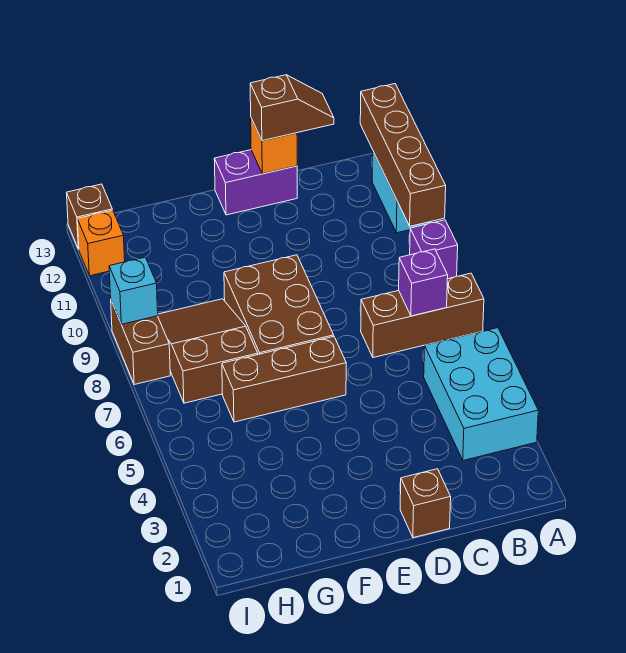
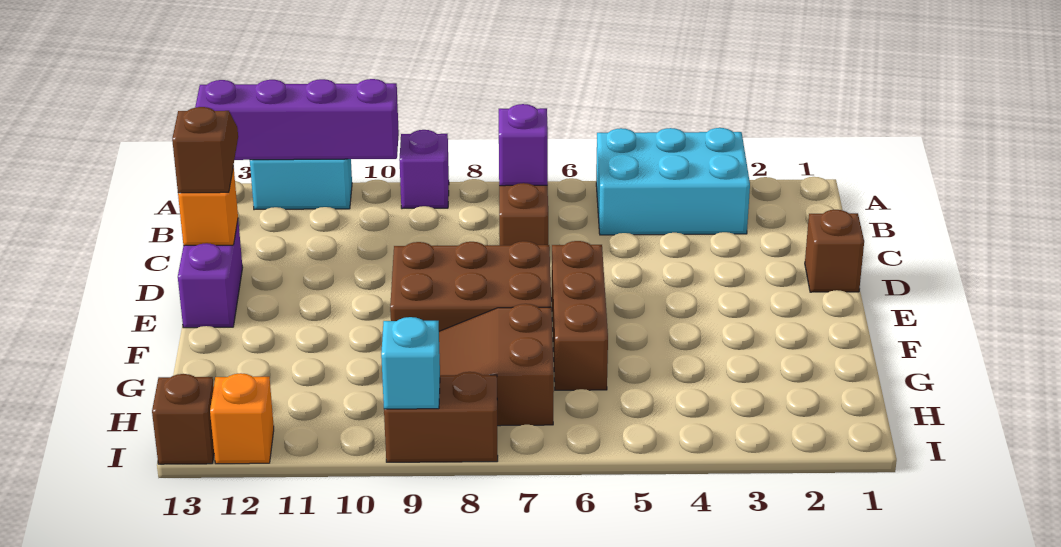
brown 1x4 brick [360,84,446,226] -> purple 1x4 brick [195,79,399,160]

